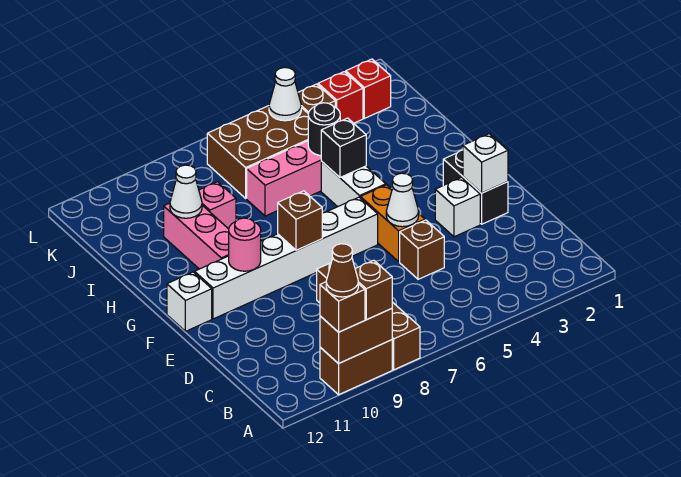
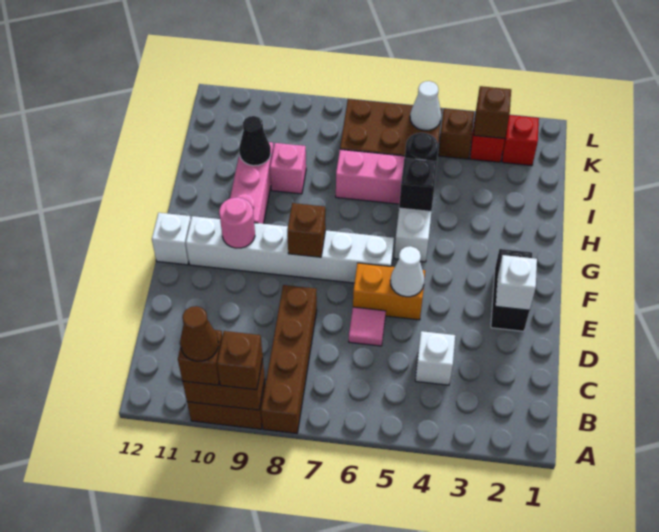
brown 1x1 brick [400,220,444,279] -> brown 1x1 brick moved to [474,86,511,139]
none -> pink 1x1 tile [349,307,386,346]
white 1x1 brick [435,177,480,237] -> white 1x1 brick moved to [415,331,455,385]
orange 1x2 brick [360,185,425,262] -> orange 1x2 brick turned to [353,263,425,320]
white 1x1 cone [170,165,202,218] -> black 1x1 cone [239,116,271,166]

